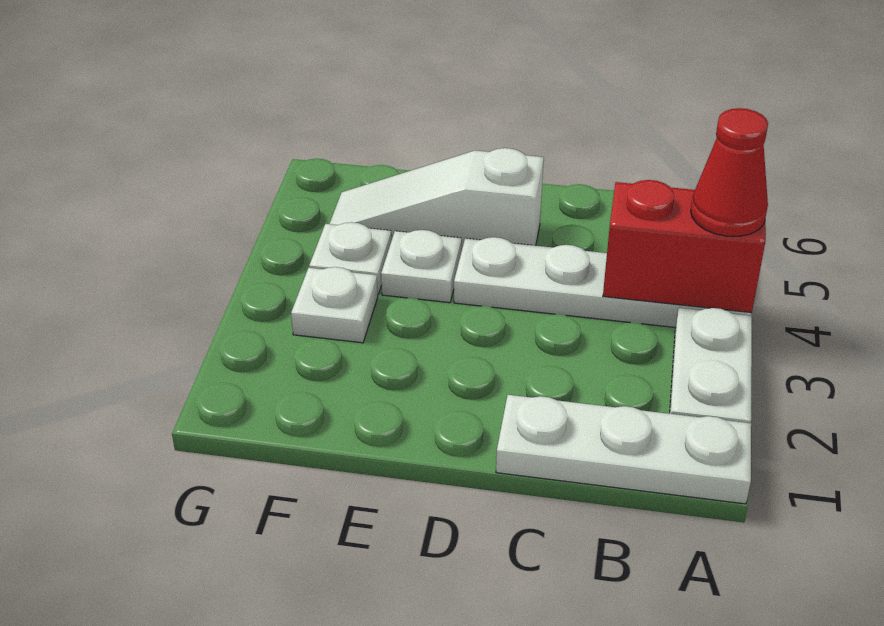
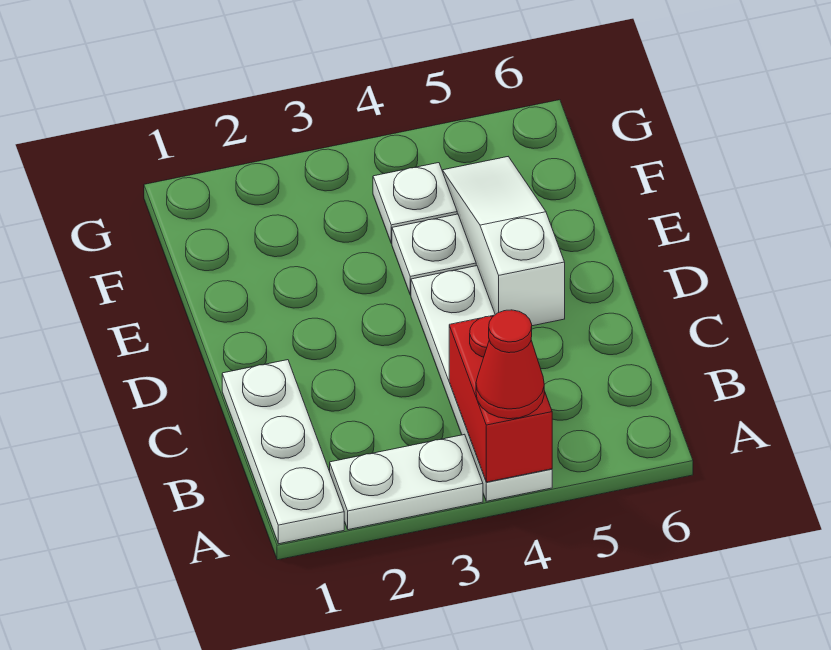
white 1x1 plate [291,267,378,343] -> none

